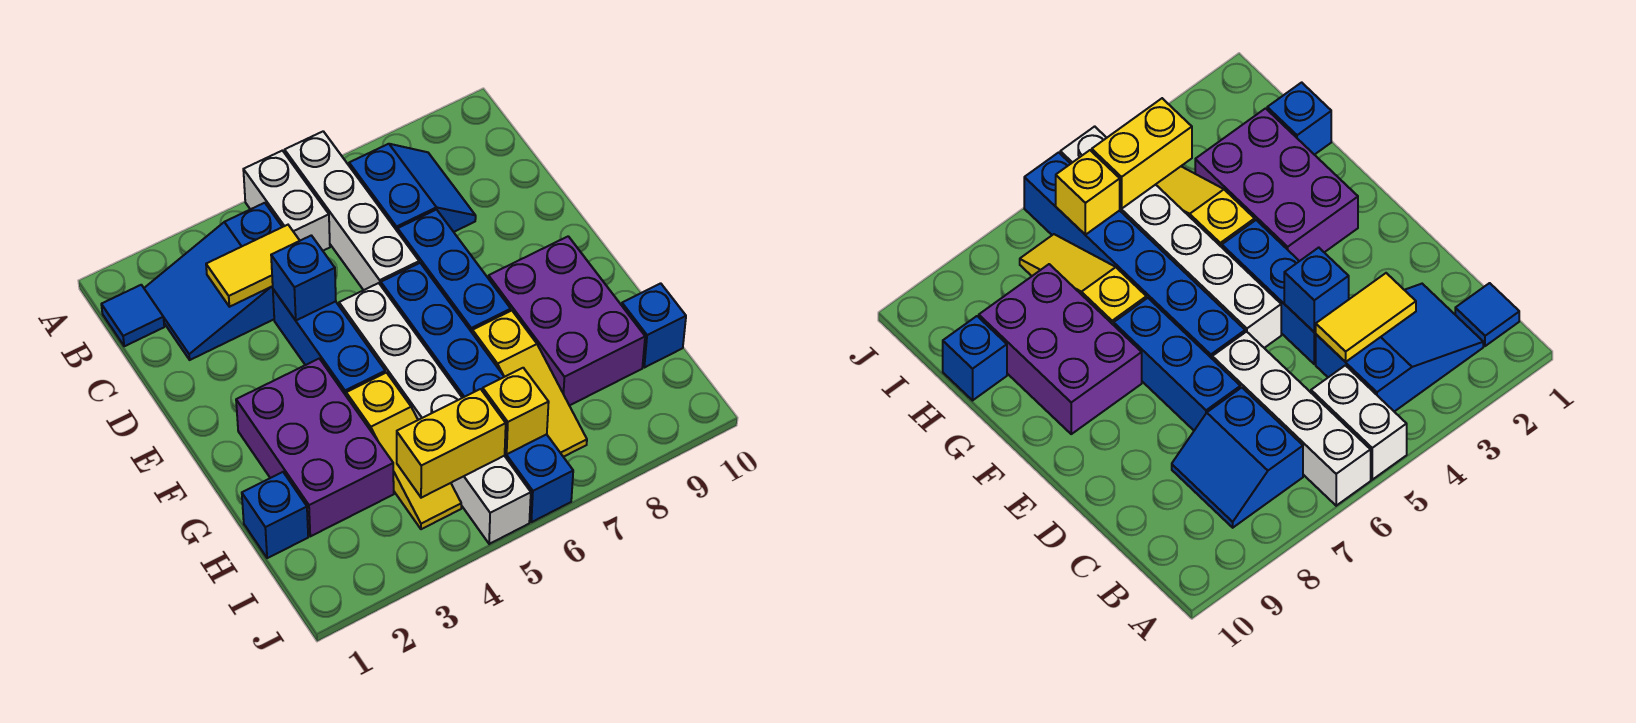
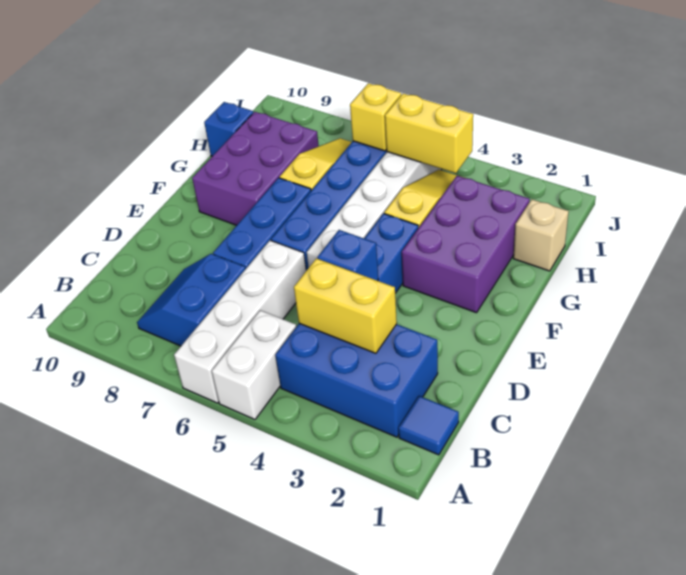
blue 2x3 slope [144,203,282,360] -> blue 2x3 brick [275,324,438,437]
yellow 1x2 tile [206,225,300,307] -> yellow 1x2 brick [294,258,397,353]
blue 1x1 brick [242,472,308,558] -> tan 1x1 brick [513,199,569,271]

